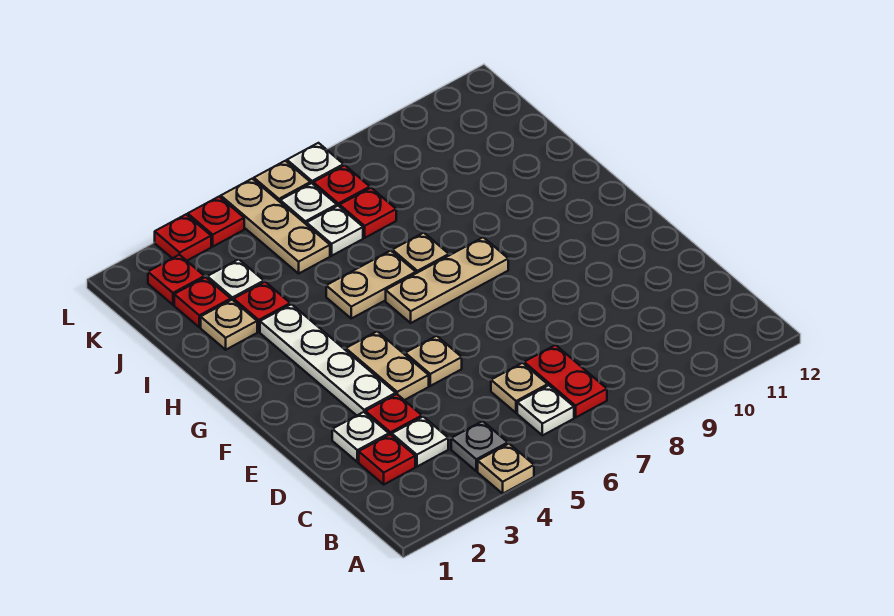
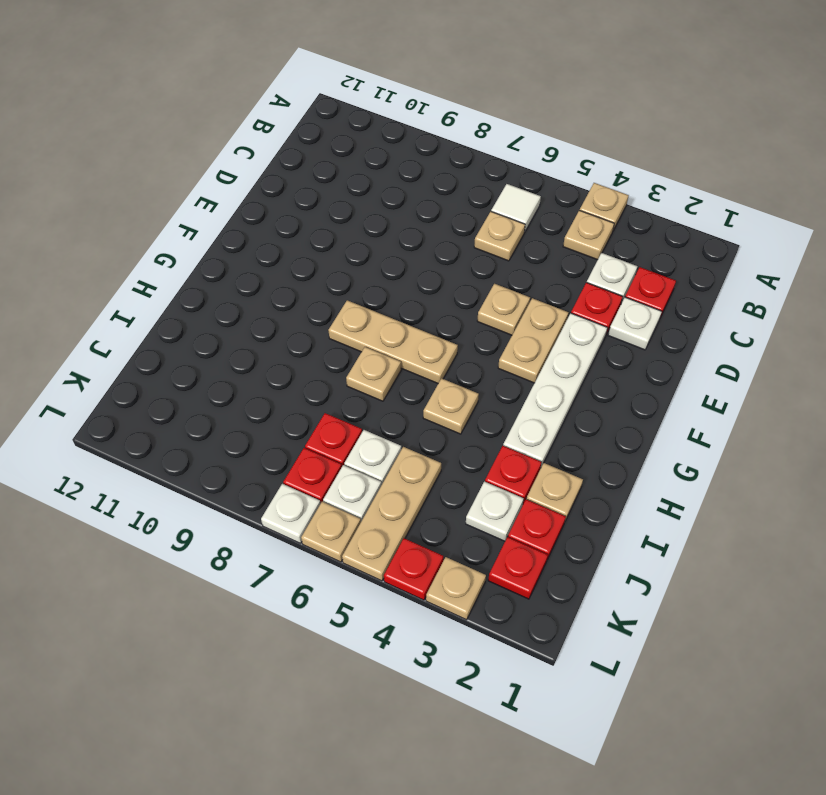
grey 1x1 plate [451,421,508,471] -> tan 1x1 plate [563,210,614,260]
white 1x1 plate [517,385,574,435] -> white 1x1 tile [491,184,541,232]
red 1x2 plate [524,345,607,417] -> none
tan 1x2 plate [326,251,416,318] -> tan 1x1 plate [423,378,479,434]
red 1x1 plate [155,215,211,261] -> tan 1x1 plate [426,557,486,620]

